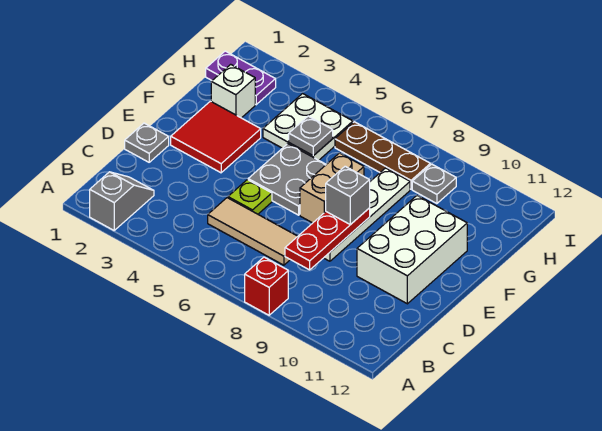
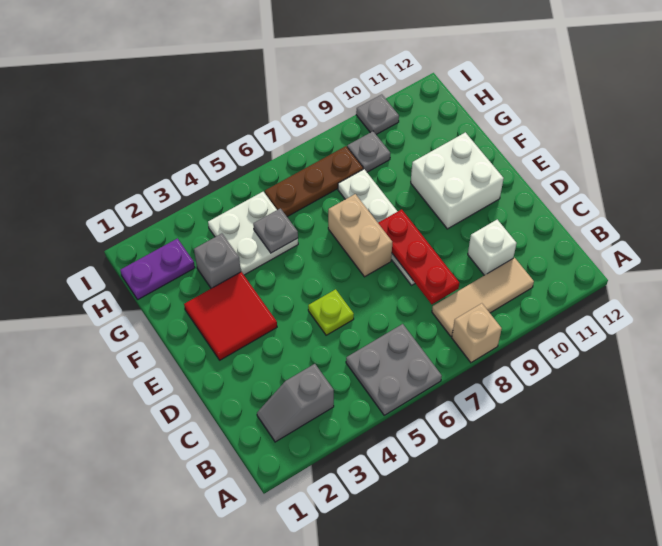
grey 1x2 slope [90,172,154,230] -> grey 1x2 slope turned to [257,364,334,442]
red 1x1 brick [245,257,288,315] -> tan 1x1 brick [452,303,502,363]
tan 1x3 tile [208,198,298,265] -> tan 1x3 tile moved to [432,258,534,336]
grey 1x1 plate [125,123,169,162] -> grey 1x1 plate moved to [356,95,399,135]
white 2x3 brick [357,196,467,304] -> white 2x2 brick [411,132,504,229]
grey 2x2 plate [248,144,326,215] -> grey 2x2 plate moved to [346,324,442,415]
grey 1x1 brick [326,166,370,225] -> grey 1x1 brick moved to [194,234,241,288]
white 1x1 brick [211,64,255,118] -> white 1x1 brick moved to [468,220,517,275]

